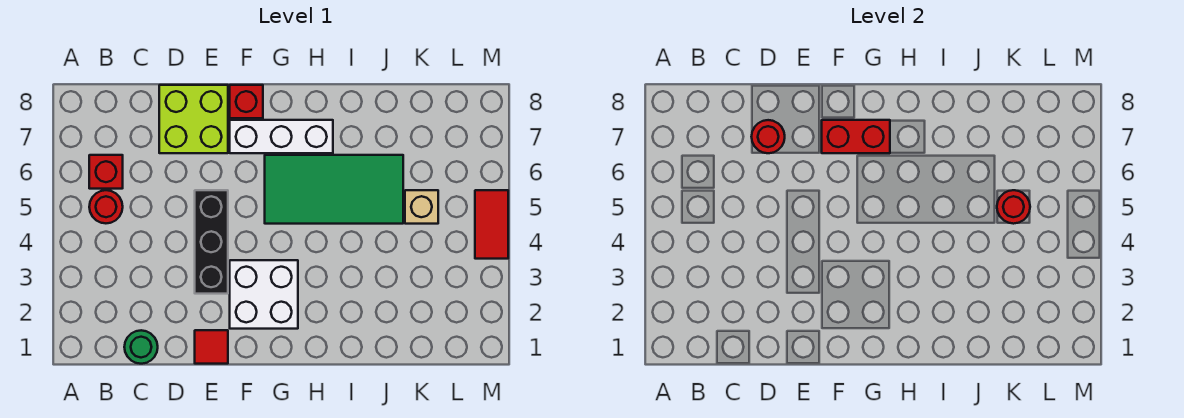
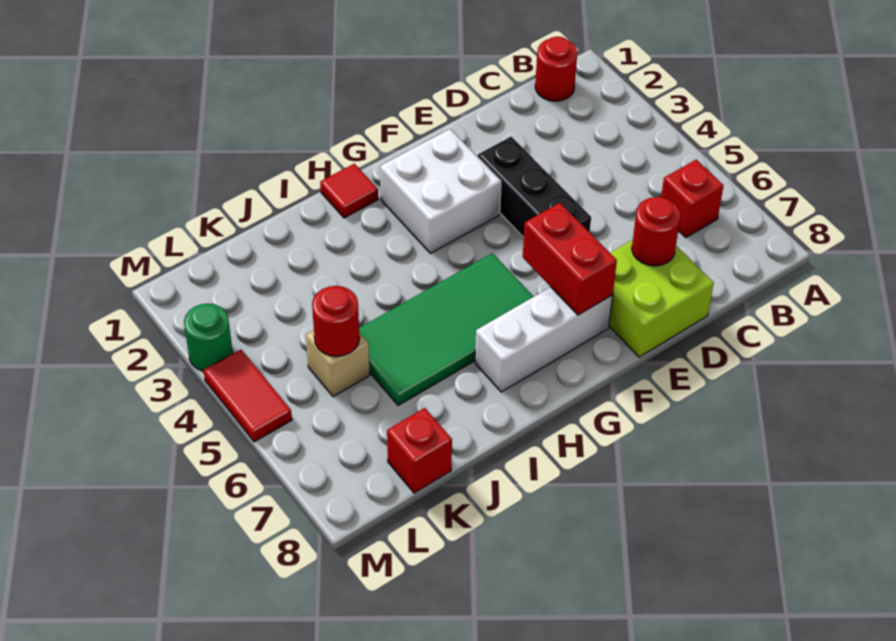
red 1x1 round brick [89,190,123,223] -> red 1x1 round brick moved to [535,37,577,101]
green 1x1 round brick [124,330,158,364] -> green 1x1 round brick moved to [184,304,233,371]
red 1x1 tile [195,330,228,364] -> red 1x1 tile moved to [320,164,378,218]
red 1x2 brick [822,120,890,153] -> red 1x2 brick turned to [523,203,617,315]
red 1x1 brick [230,85,263,118] -> red 1x1 brick moved to [387,408,452,493]

